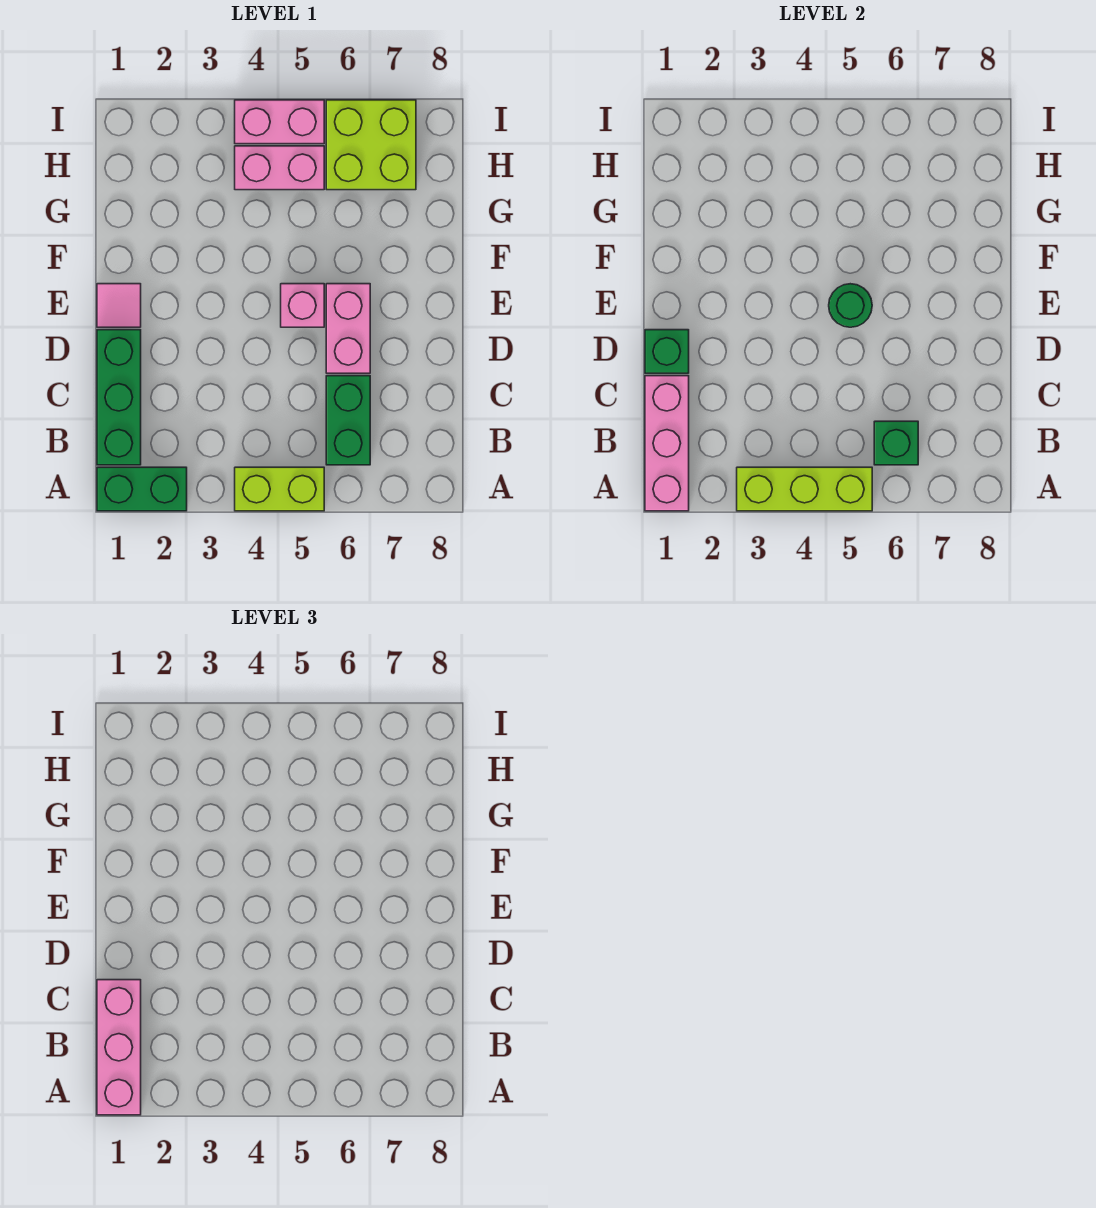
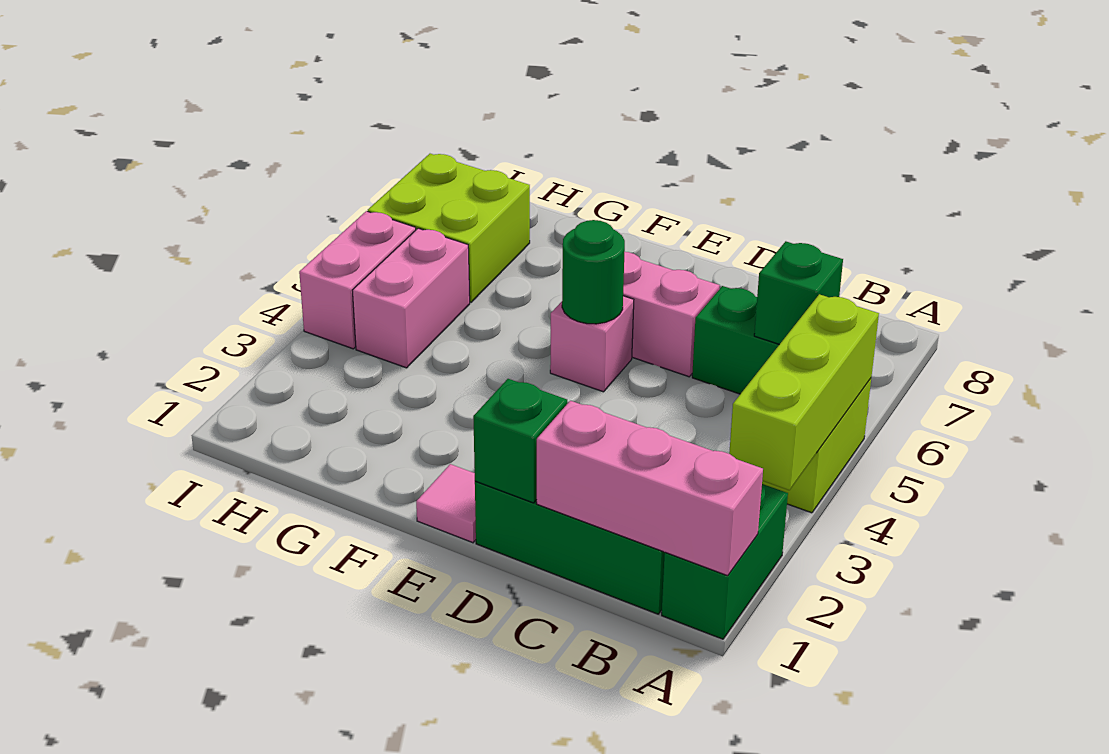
pink 1x3 brick [97,980,141,1115] -> none

